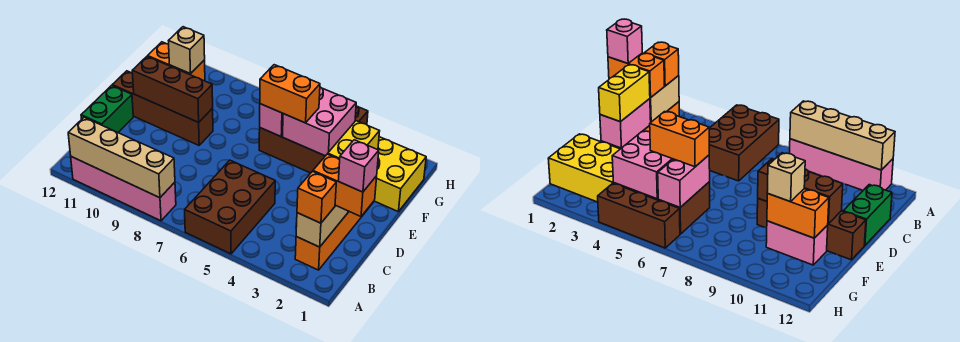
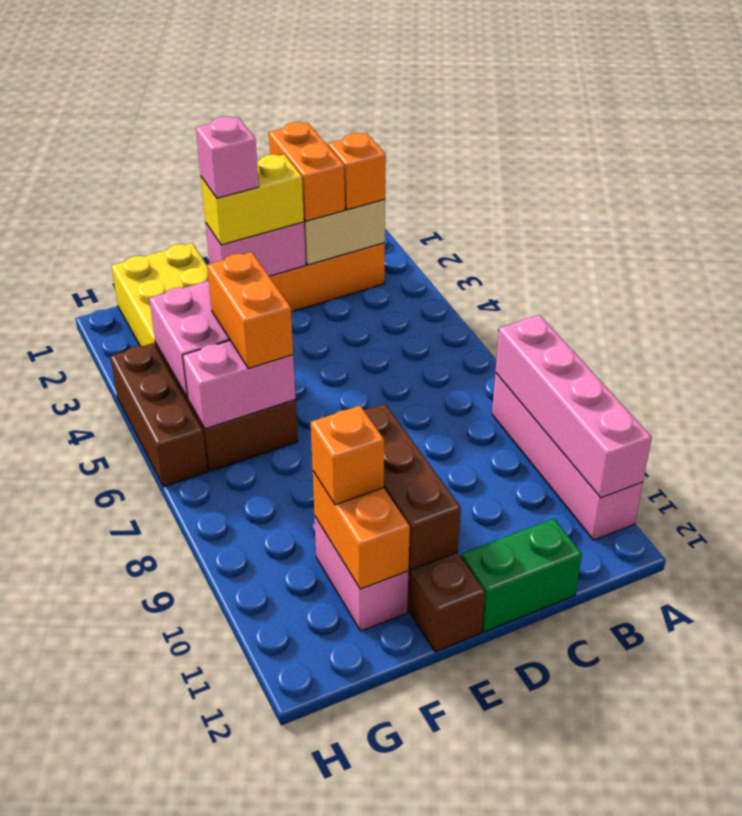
brown 2x3 brick [185,160,275,254] -> none
tan 1x4 brick [68,117,175,198] -> pink 1x4 brick [496,315,652,498]
pink 1x1 brick [338,140,379,192] -> pink 1x1 brick moved to [196,116,259,198]
tan 1x1 brick [169,27,205,74] -> orange 1x1 brick [311,406,384,505]

